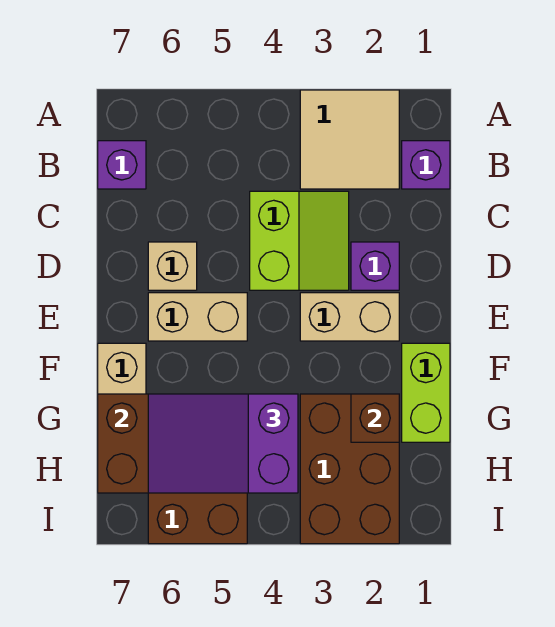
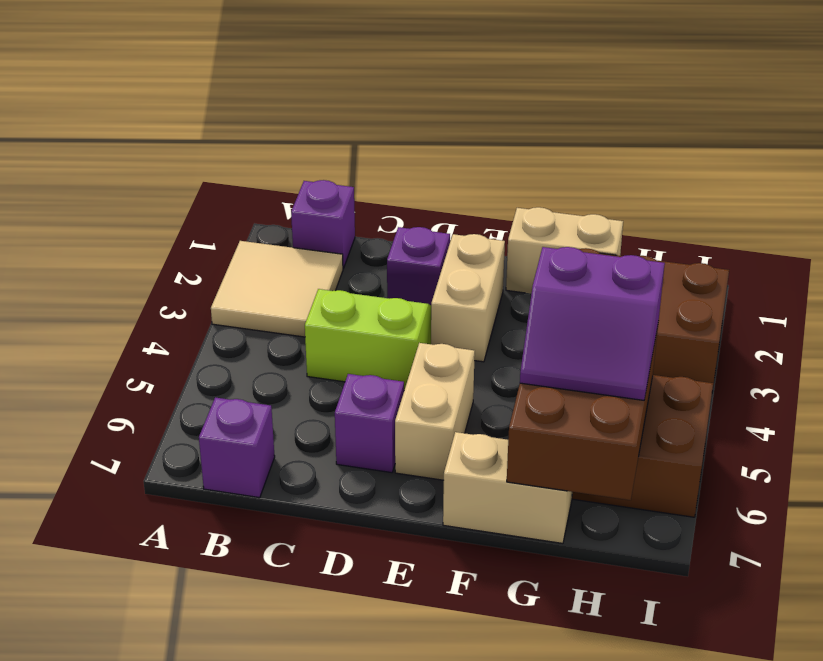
tan 1x1 brick [148,242,197,290] -> purple 1x1 brick [335,374,404,473]
lime 1x2 brick [402,343,450,442] -> tan 1x2 brick [506,207,623,294]
brown 1x1 brick [351,394,399,442] -> none
purple 2x3 slope [148,394,298,493] -> purple 2x2 slope [520,247,665,400]

